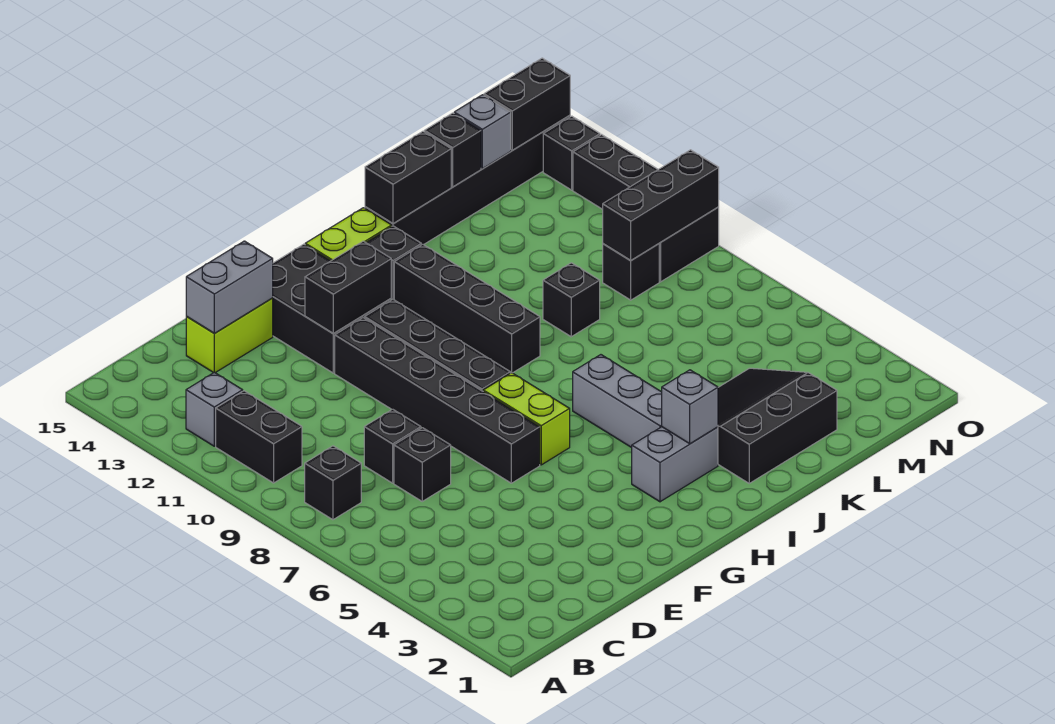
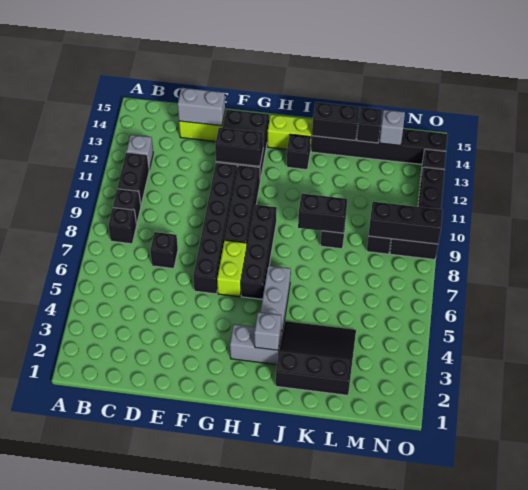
black 1x1 brick [364,409,421,483] -> black 1x1 brick moved to [113,189,141,225]
black 1x4 brick [394,244,540,373] -> black 1x4 brick moved to [241,205,277,299]
black 1x2 brick [484,58,570,150] -> black 1x2 brick moved to [298,194,347,233]

